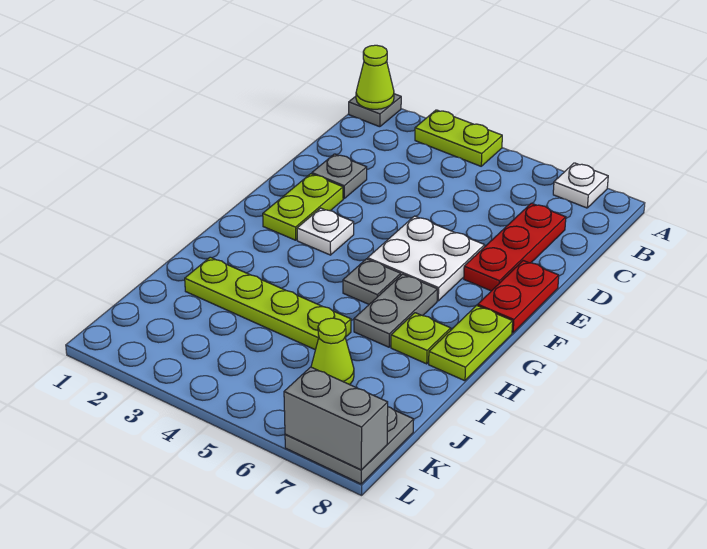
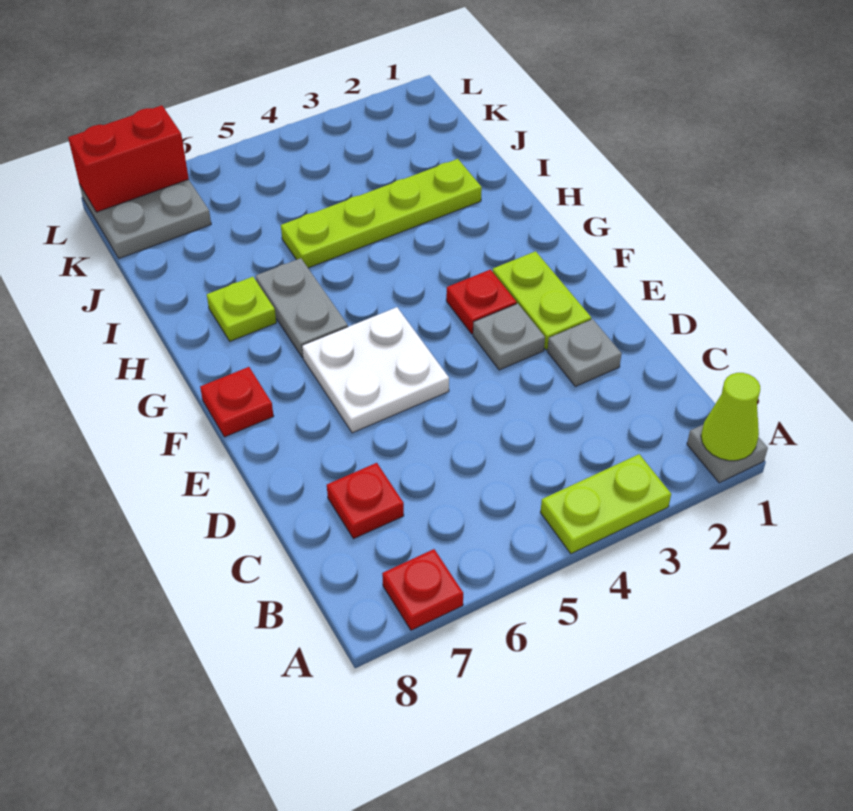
white 1x1 plate [553,163,608,208] -> red 1x1 plate [382,549,463,630]
red 1x3 plate [464,203,566,291] -> red 1x1 plate [327,463,404,539]
red 1x2 plate [478,261,559,333] -> red 1x1 plate [200,367,274,437]
white 1x1 plate [297,208,354,255] -> red 1x1 plate [446,270,517,334]
grey 1x1 plate [343,259,401,304] -> grey 1x1 plate moved to [473,304,545,370]
lime 1x2 plate [429,305,513,381] -> none
lime 1x1 cone [311,318,354,385] -> none
grey 1x2 brick [284,367,388,470] -> red 1x2 brick [68,105,189,212]

